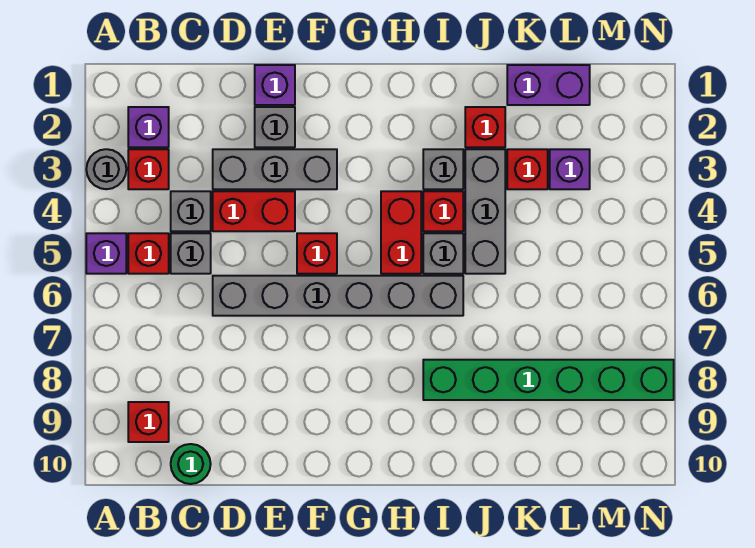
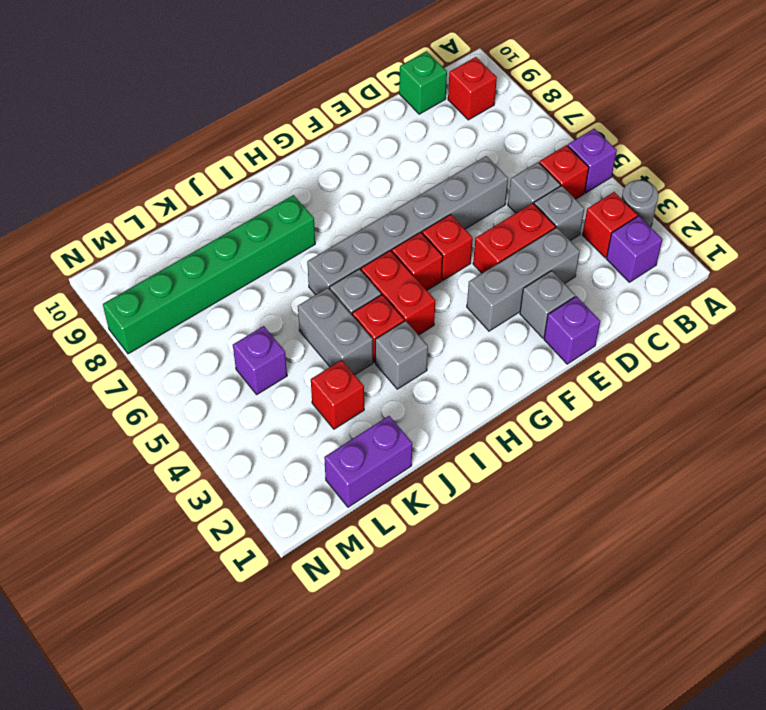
green 1x1 round brick [171,444,211,484] -> green 1x1 brick [399,51,447,114]
red 1x1 brick [465,107,505,147] -> red 1x1 brick moved to [392,232,443,290]
grey 1x3 brick [465,149,505,274] -> grey 1x2 brick [298,288,373,375]
purple 1x1 brick [550,149,590,189] -> purple 1x1 brick moved to [233,326,287,394]

